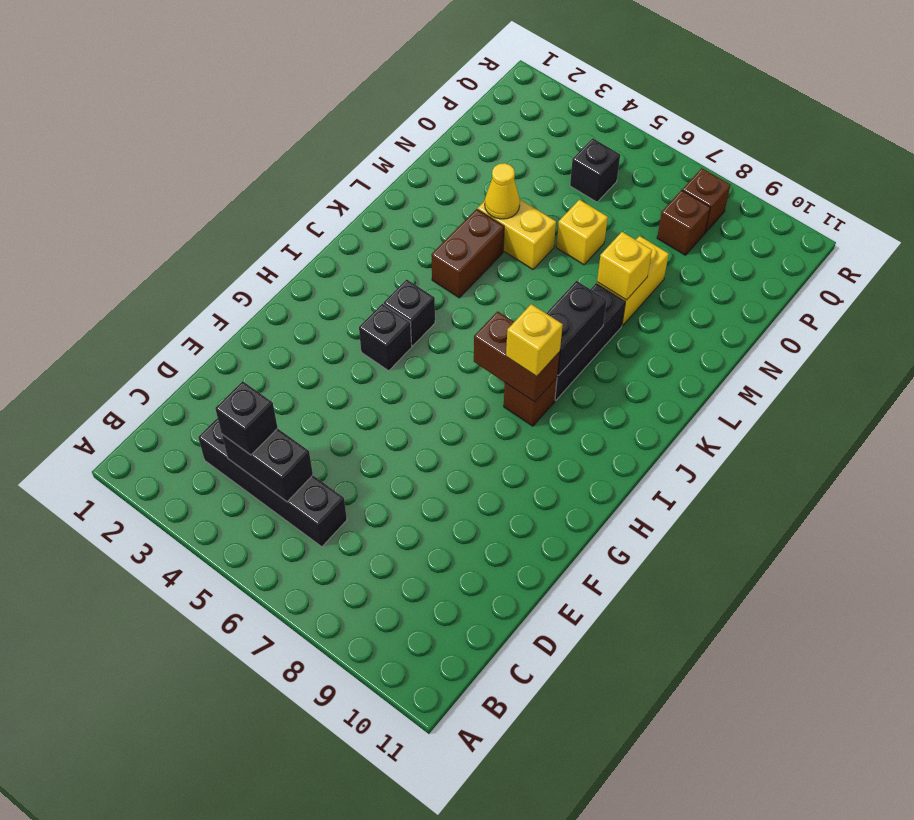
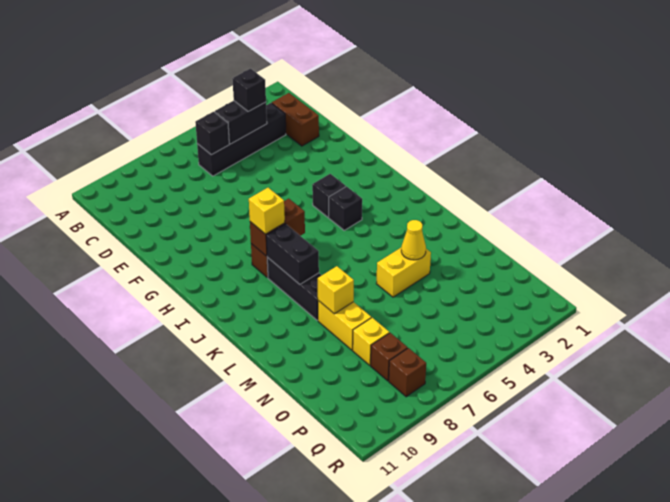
brown 1x2 brick [431,209,504,298] -> brown 1x2 brick moved to [272,93,319,146]
yellow 1x1 brick [556,200,608,265] -> yellow 1x1 brick moved to [353,318,389,365]
black 1x1 brick [570,138,620,202] -> black 1x1 brick moved to [195,112,229,155]

